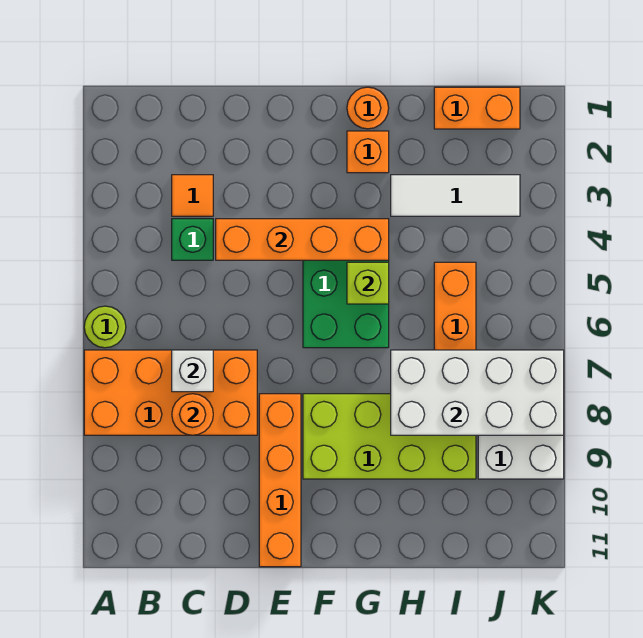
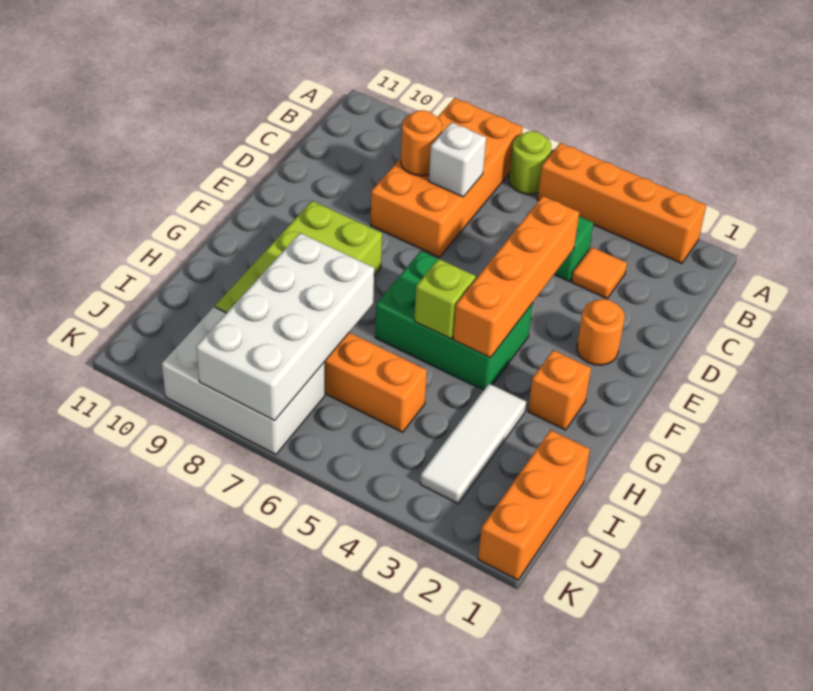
orange 1x4 brick [259,394,301,567] -> orange 1x4 brick moved to [538,143,706,263]
orange 1x1 round brick [347,87,389,129] -> orange 1x1 round brick moved to [577,299,625,365]
orange 1x2 brick [434,87,520,129] -> orange 1x3 brick [478,430,590,580]

